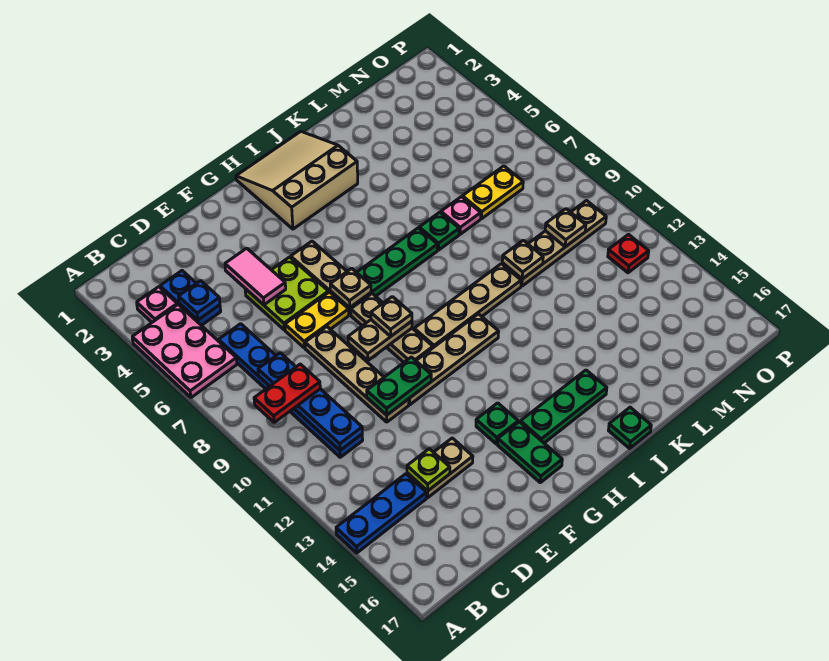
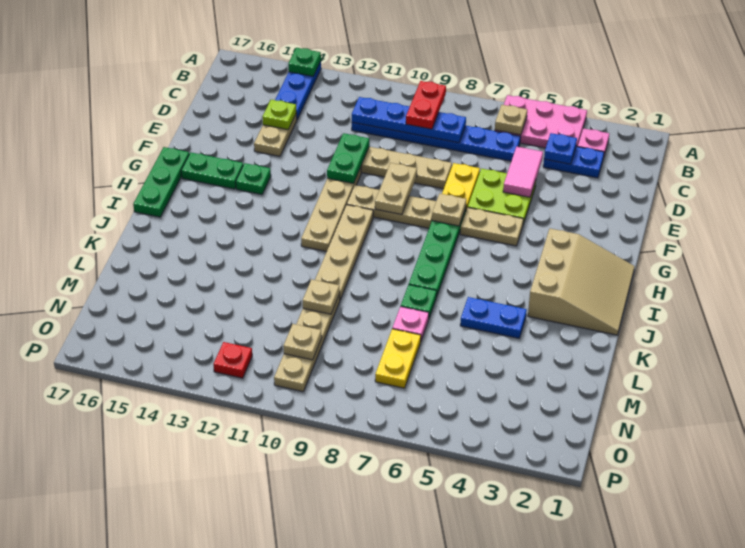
pink 1x2 tile [225,248,286,305] -> pink 1x2 tile turned to [503,147,543,197]
tan 1x1 plate [371,297,412,336] -> tan 1x1 plate moved to [495,105,527,135]
green 1x3 plate [520,370,607,443] -> green 1x3 plate moved to [133,147,189,217]
green 1x1 plate [608,407,651,448] -> green 1x1 plate moved to [288,48,321,76]
none -> blue 1x2 plate [460,297,527,338]

